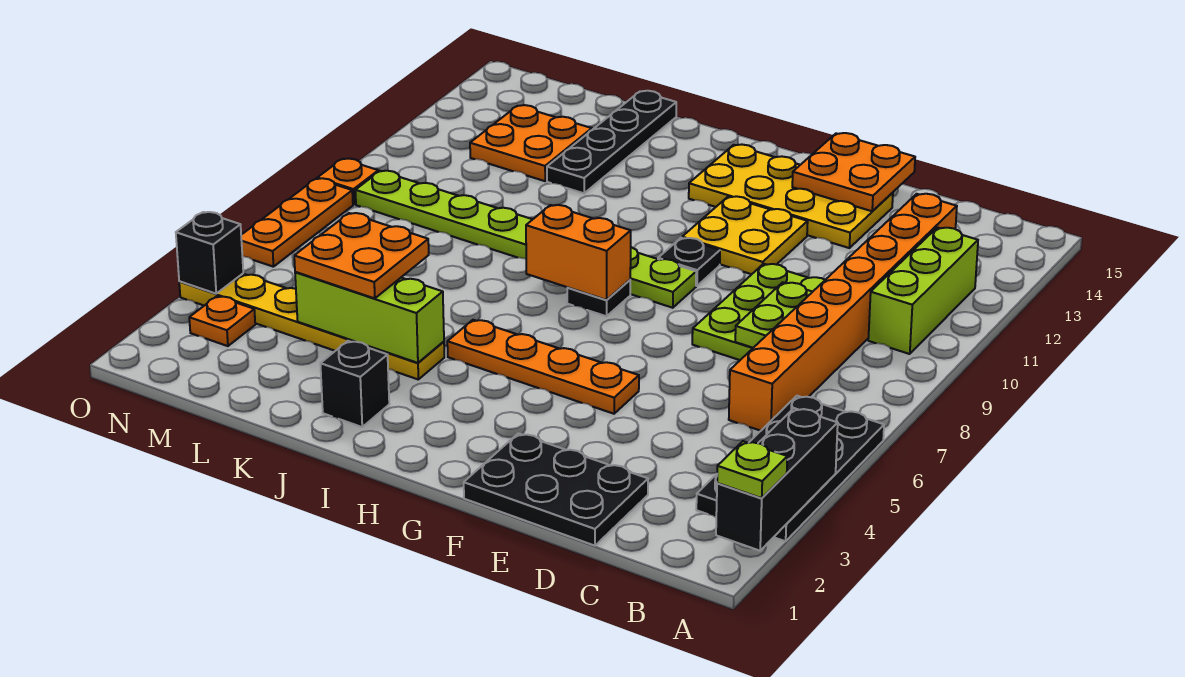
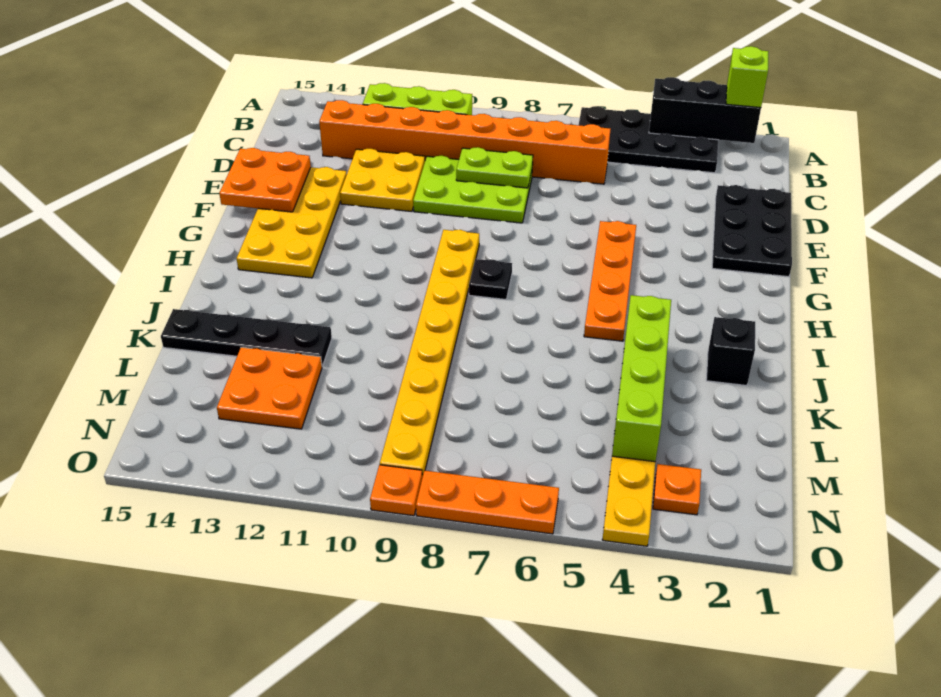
lime 1x1 plate [717,441,787,498] -> lime 1x1 brick [726,46,768,108]
yellow 2x2 plate [682,196,808,274] -> yellow 2x2 plate moved to [340,149,425,211]
lime 1x8 plate [355,171,696,308] -> yellow 1x8 plate [380,230,479,477]
black 1x1 plate [658,238,720,286] -> none
orange 1x2 brick [526,205,631,300] -> none
lime 1x3 brick [295,272,444,363] -> lime 1x4 brick [612,295,671,462]
orange 2x2 plate [294,213,429,298] -> none
black 1x1 brick [176,212,243,294] -> none

